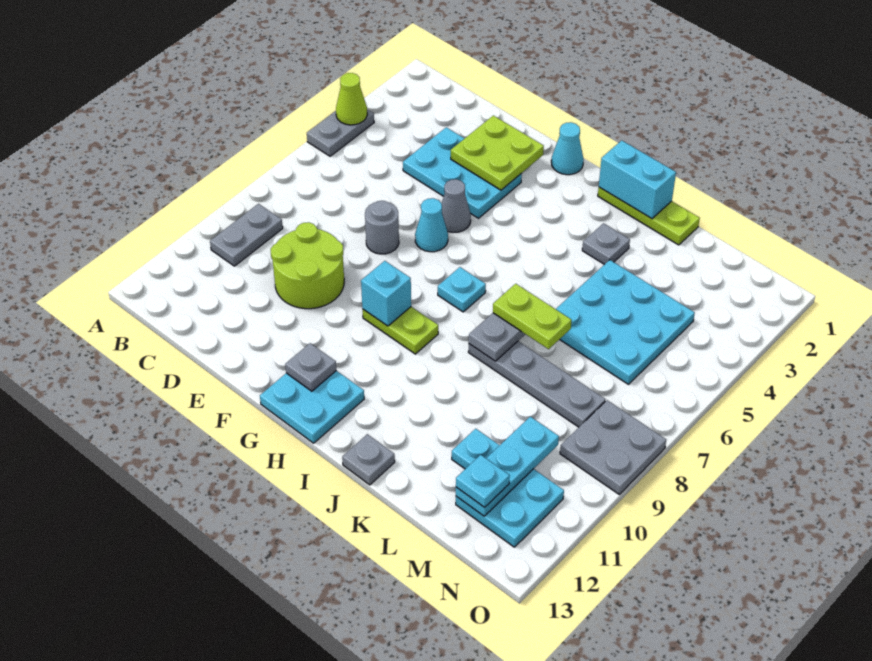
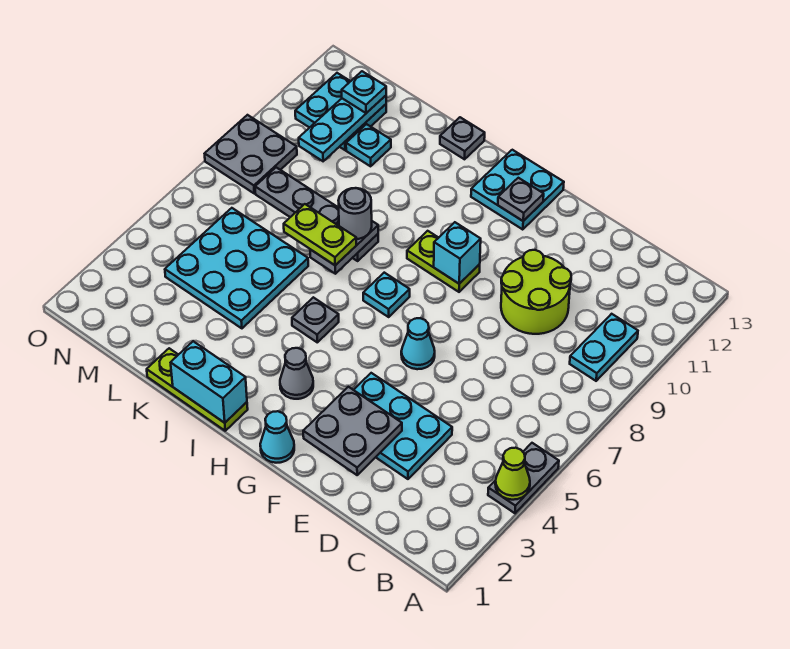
grey 1x2 plate [210,204,283,266] -> cyan 1x2 plate [570,314,638,381]
lime 2x2 plate [451,116,544,190] -> grey 2x2 plate [303,387,402,475]
grey 1x1 round brick [365,201,399,254] -> grey 1x1 round brick moved to [338,188,372,239]
grey 1x1 cone [442,179,471,232] -> grey 1x1 cone moved to [280,348,313,399]
grey 1x1 plate [582,223,630,265] -> grey 1x1 plate moved to [292,297,339,342]

